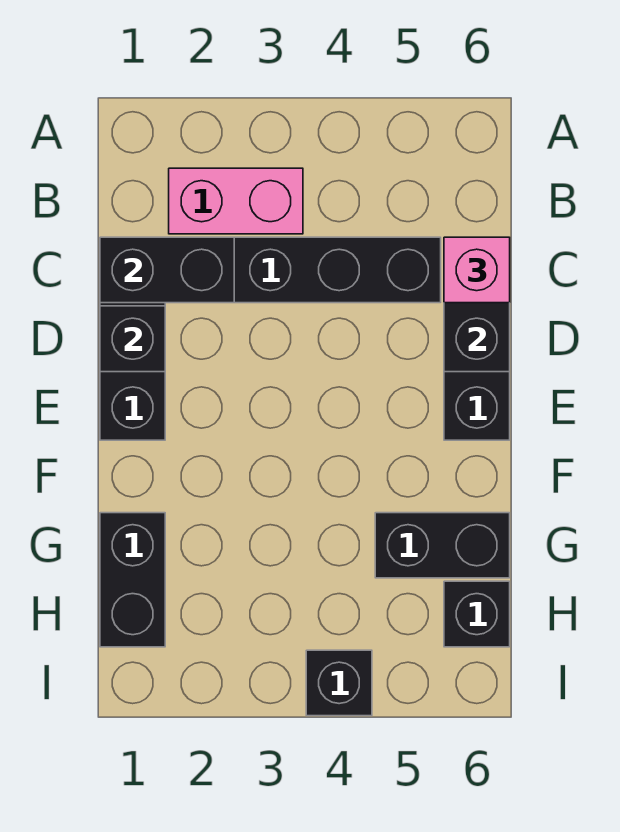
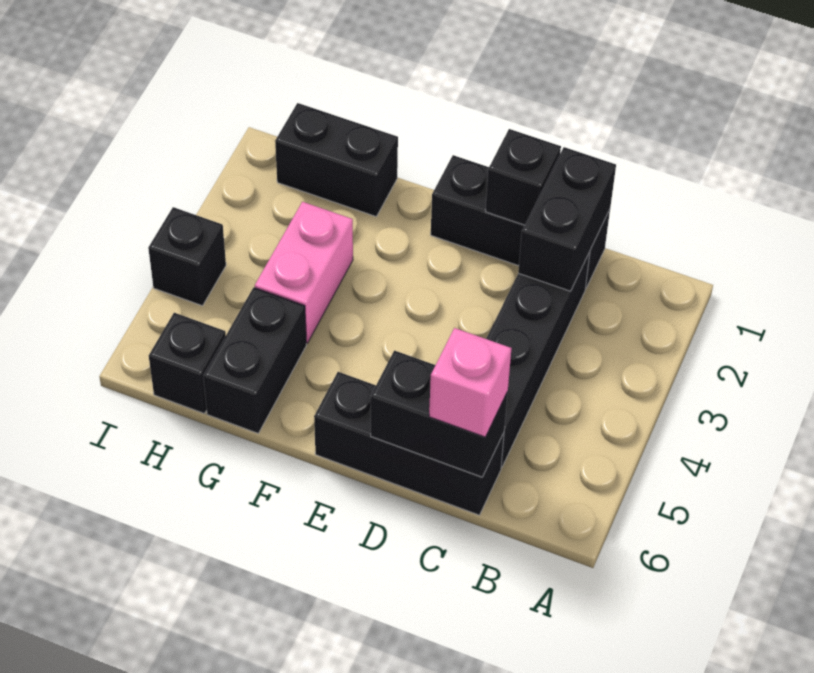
pink 1x2 brick [169,168,303,234] -> pink 1x2 brick moved to [255,202,353,343]

